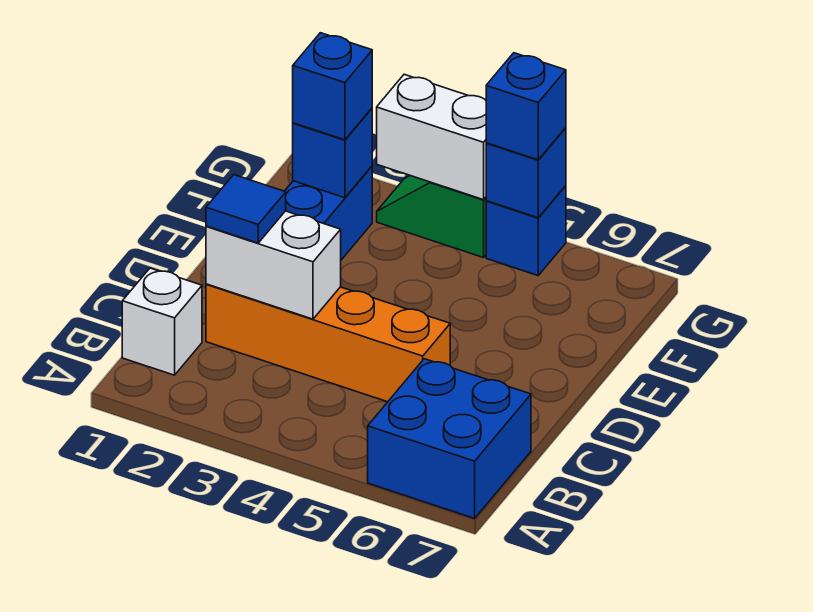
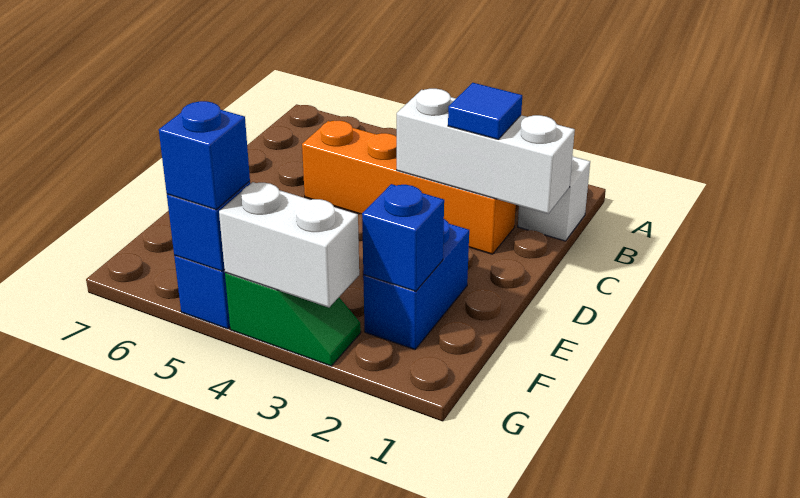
blue 2x2 brick [368,359,531,518] -> none
white 1x2 brick [206,211,341,319] -> white 1x3 brick [397,89,575,214]
blue 1x1 brick [293,33,372,140] -> none

